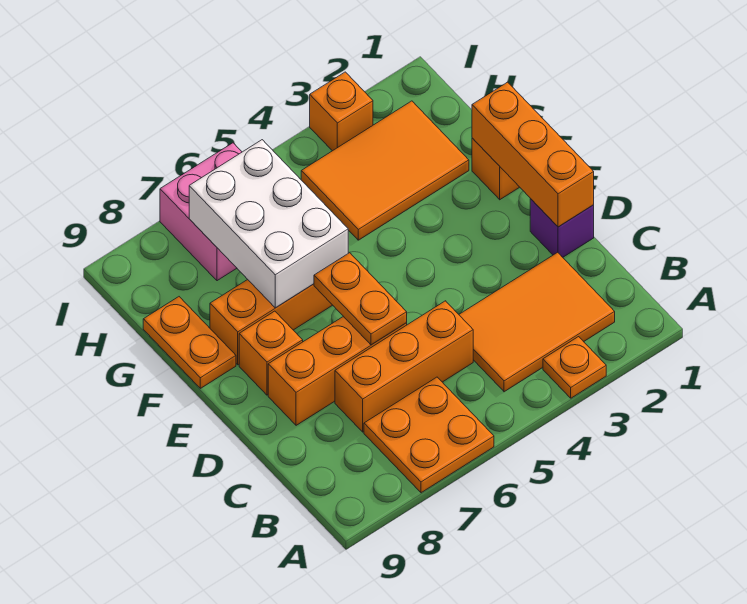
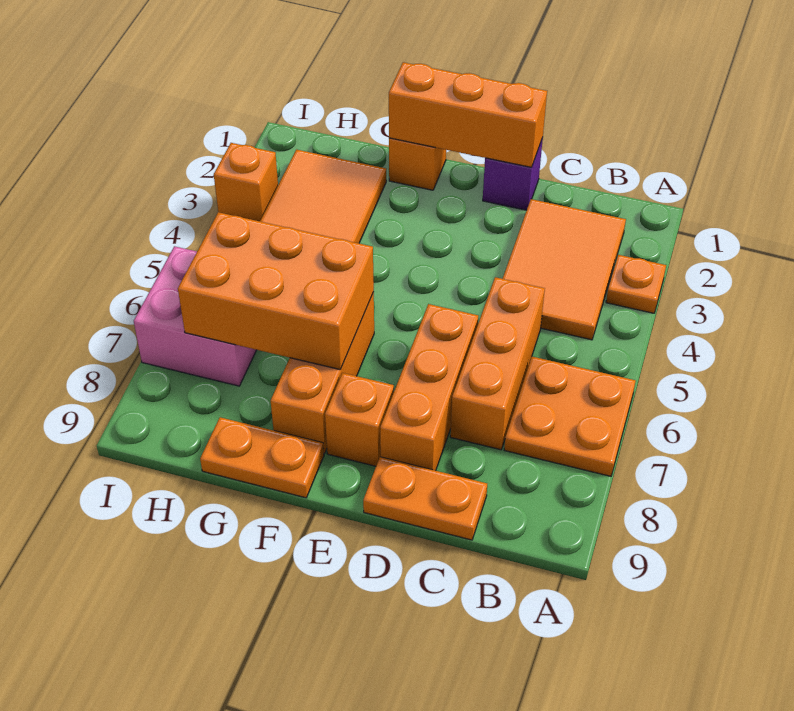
orange 1x2 plate [314,253,407,345] -> orange 1x2 plate moved to [363,457,487,540]
white 2x3 brick [189,140,348,308] -> orange 2x3 brick [178,212,374,369]

